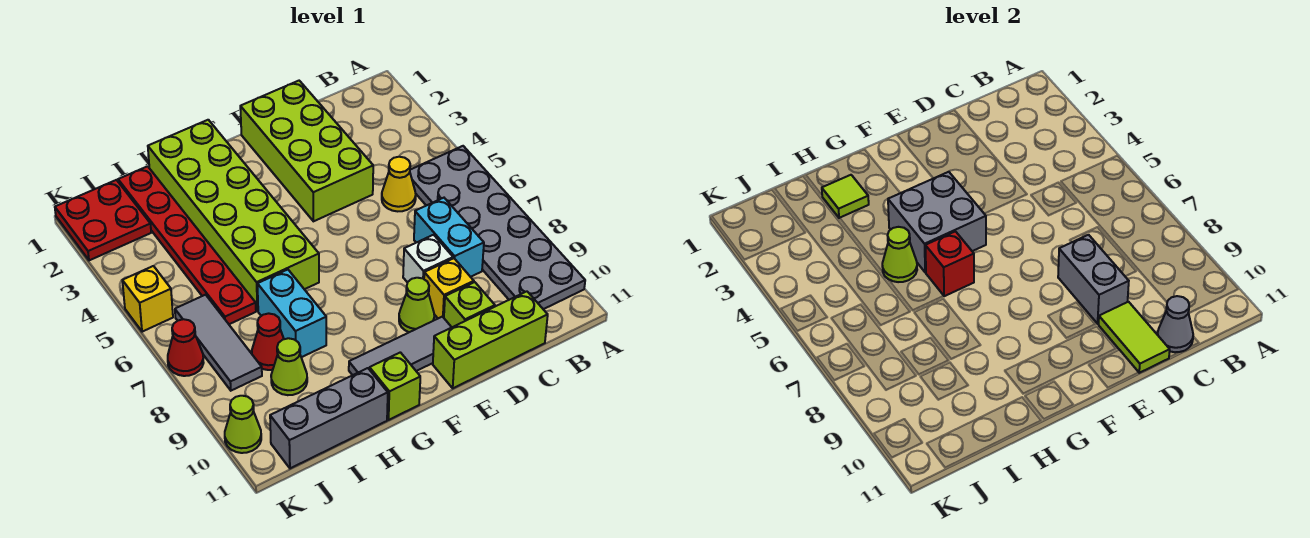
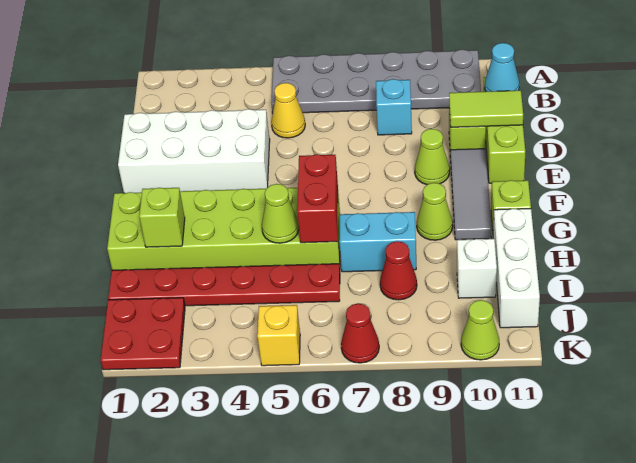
cyan 1x2 brick [414,198,484,277] -> cyan 1x1 brick [376,79,412,135]
grey 1x1 cone [1157,296,1193,352] -> cyan 1x1 cone [485,43,519,91]
lime 2x4 brick [240,81,373,221] -> white 2x4 brick [118,109,270,193]
white 1x1 brick [403,235,453,283] -> white 1x1 brick moved to [457,239,497,298]
grey 1x2 brick [1058,235,1129,324] -> none
yellow 1x1 brick [424,258,474,318] -> none
grey 2x2 brick [888,172,986,272] -> none
red 1x1 brick [925,231,974,296] -> red 1x2 brick [297,154,338,243]
lime 1x1 tile [822,175,869,218] -> lime 1x1 brick [139,188,185,247]
grey 1x3 brick [270,368,388,468] -> white 1x3 brick [493,209,540,328]
lime 1x1 cone [271,338,307,395] -> lime 1x1 cone moved to [417,183,453,240]
grey 1x3 tile [175,295,262,391] -> none

